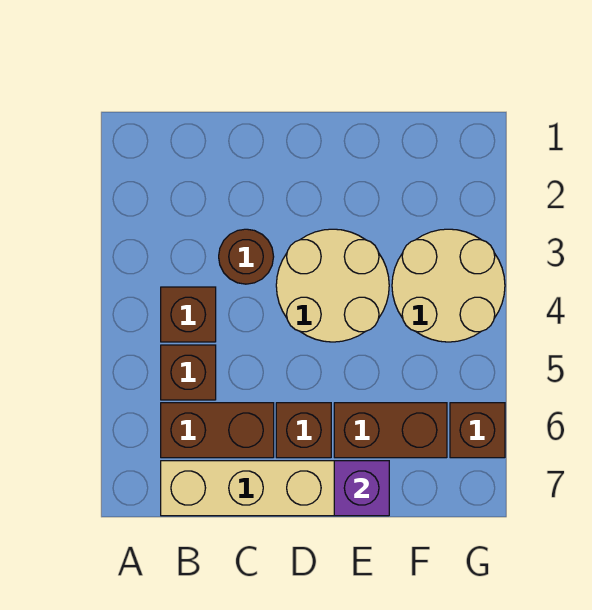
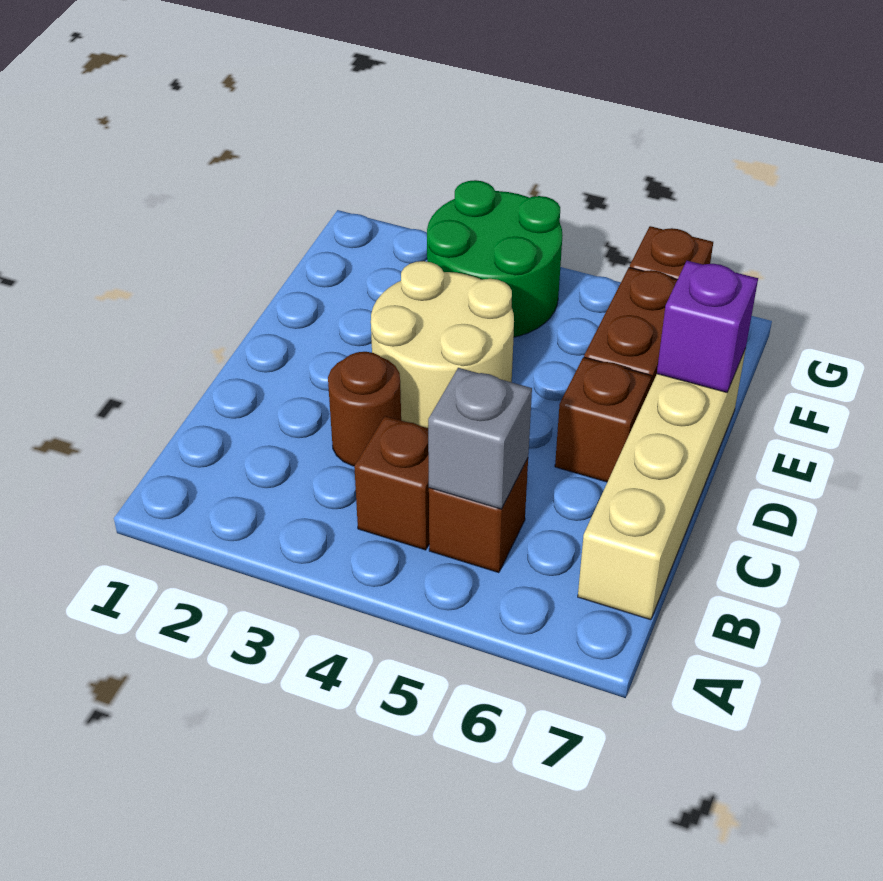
none -> grey 1x1 brick [428,368,532,509]
brown 1x2 brick [161,403,274,458] -> none
tan 2x2 round brick [392,229,505,342] -> green 2x2 round brick [427,180,563,337]

